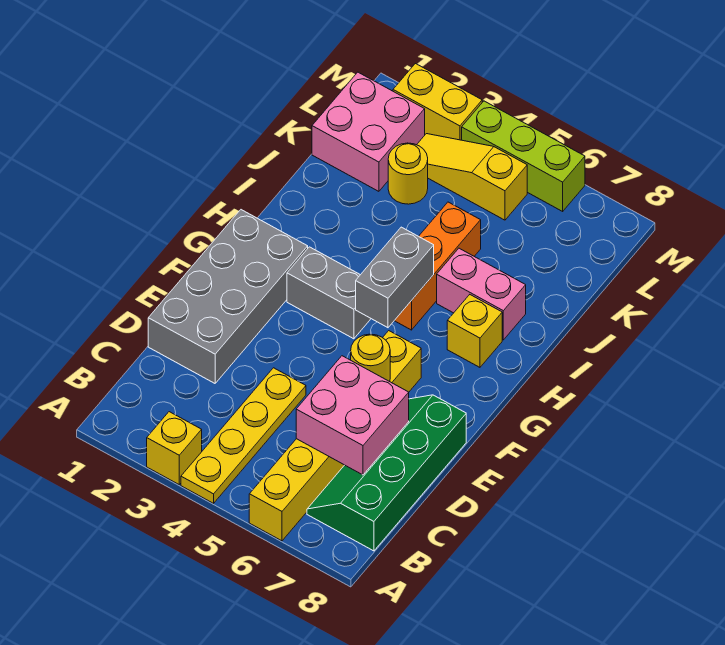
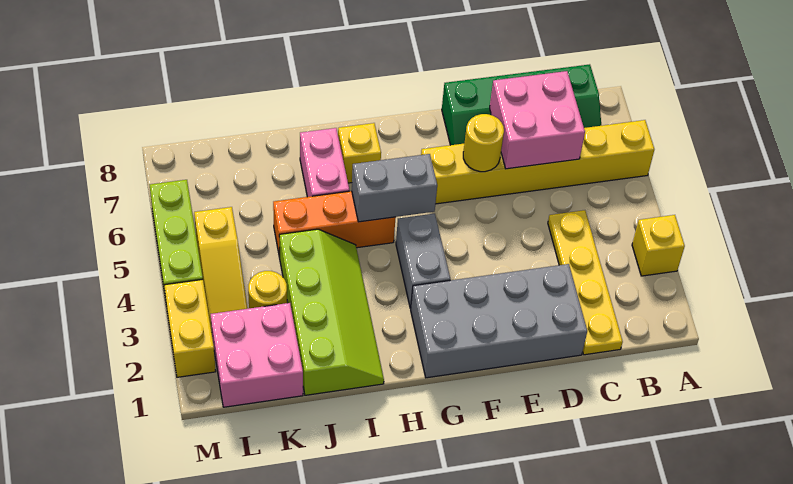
yellow 1x4 plate [181,368,306,503] -> yellow 1x4 plate turned to [548,210,623,355]
none -> lime 2x4 slope [279,229,384,395]

